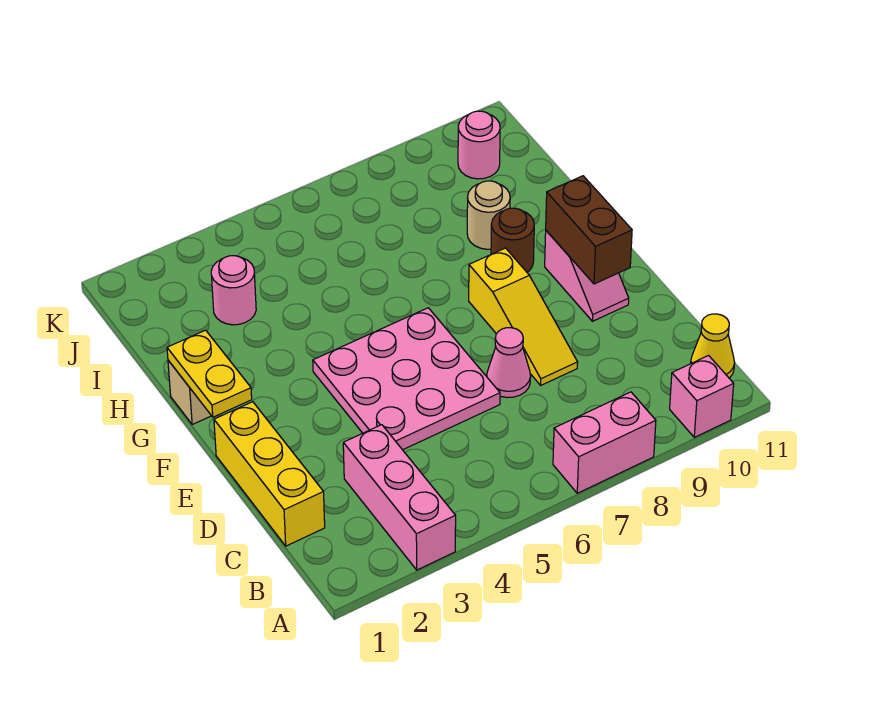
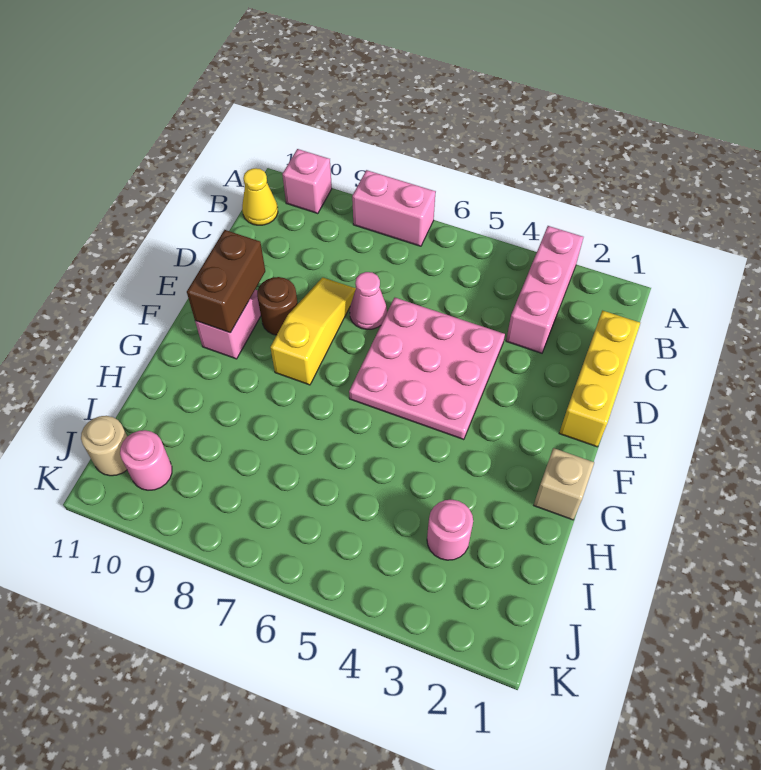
yellow 1x2 plate [167,330,252,417] -> none
brown 1x1 round brick [491,208,534,272] -> brown 1x1 round brick moved to [257,277,298,335]
tan 1x1 round brick [467,181,510,249] -> tan 1x1 round brick moved to [81,416,127,476]

